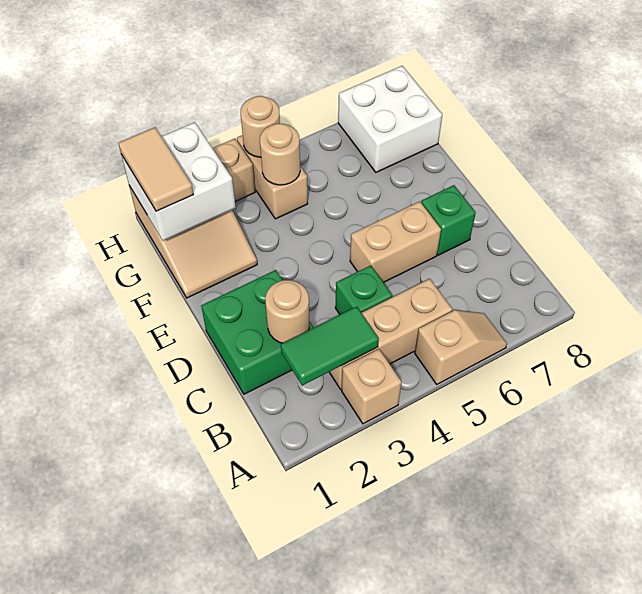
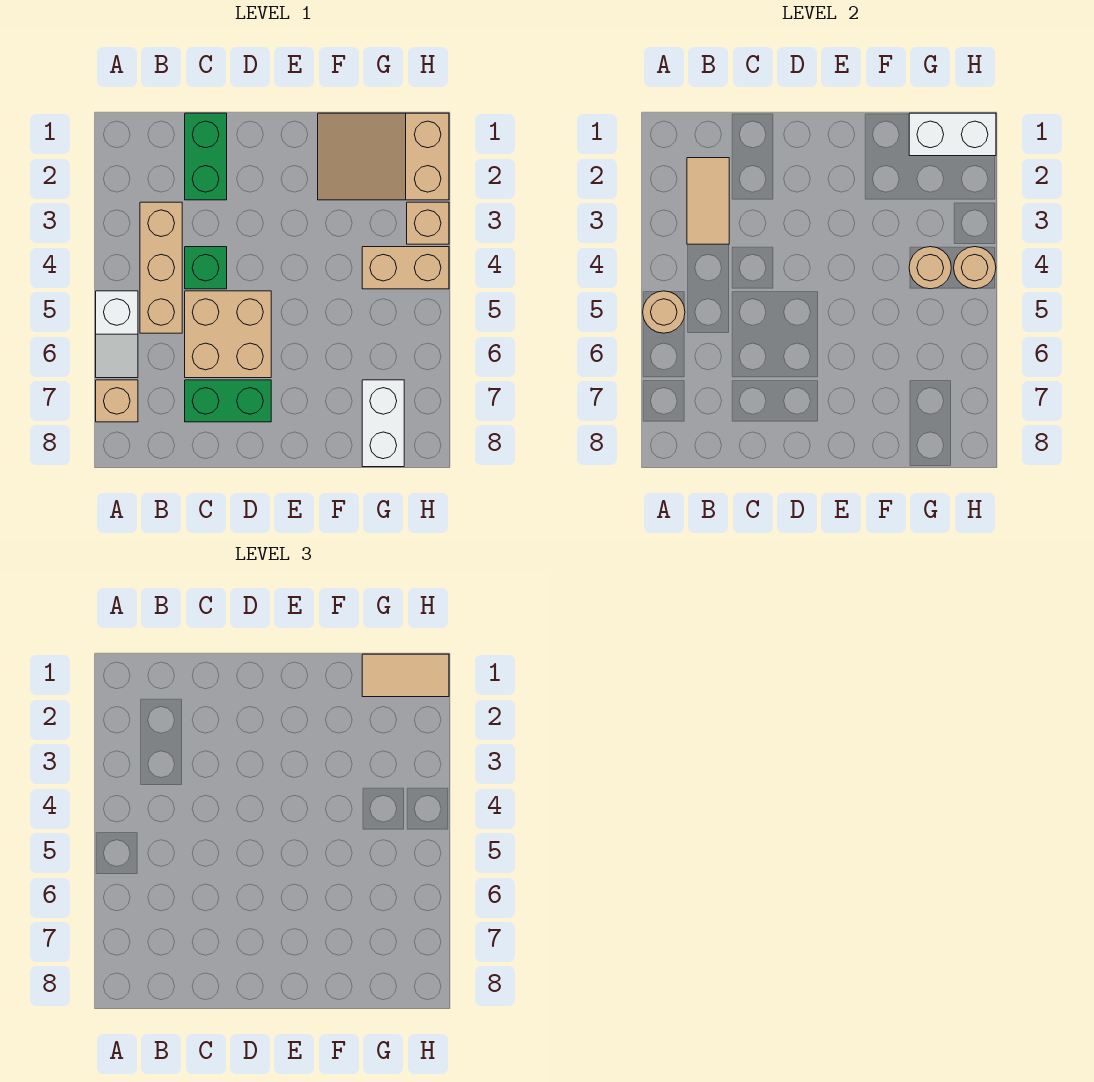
tan 1x1 brick [342,349,402,424] -> tan 1x1 brick moved to [96,380,138,422]
tan 1x2 slope [415,310,507,384] -> white 1x2 slope [96,291,138,378]
green 1x2 tile [281,307,379,386] -> tan 1x2 tile [687,158,729,244]
green 2x2 brick [201,270,314,394] -> green 1x2 brick [185,113,227,200]
tan 1x1 round brick [265,280,309,343] -> tan 1x1 round brick moved to [643,291,685,333]
tan 1x2 brick [350,201,441,283] -> tan 2x2 brick [185,291,271,378]
green 1x1 brick [421,185,476,255] -> green 1x2 brick [185,380,271,422]
white 2x2 brick [122,122,236,241] -> white 1x2 brick [909,113,996,156]
white 2x2 brick [338,66,442,172] -> white 1x2 brick [362,380,404,467]

